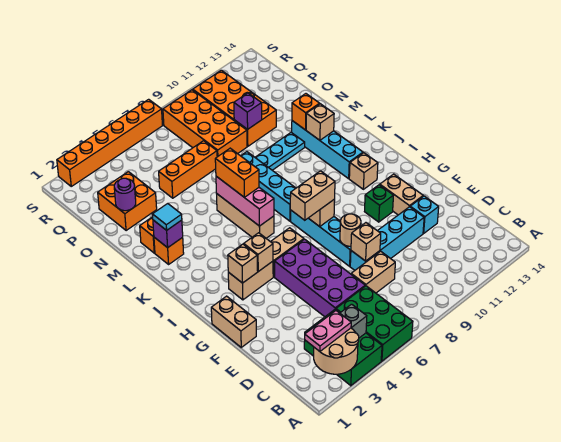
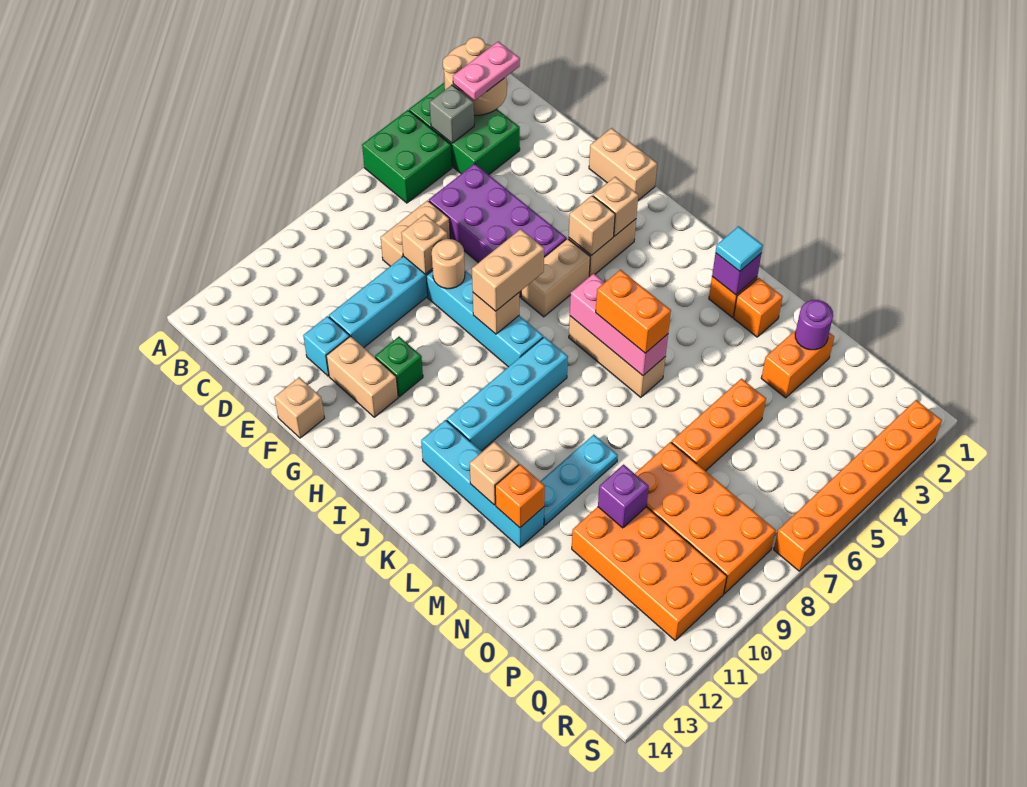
green 2x3 brick [336,286,413,361] -> green 2x2 brick [362,110,452,203]
tan 1x1 brick [349,153,378,189] -> tan 1x1 brick moved to [274,377,324,438]
cyan 1x4 brick [241,152,296,221] -> cyan 1x4 brick turned to [447,337,568,451]
orange 2x2 brick [98,172,157,231] -> orange 1x2 brick [761,330,834,398]

